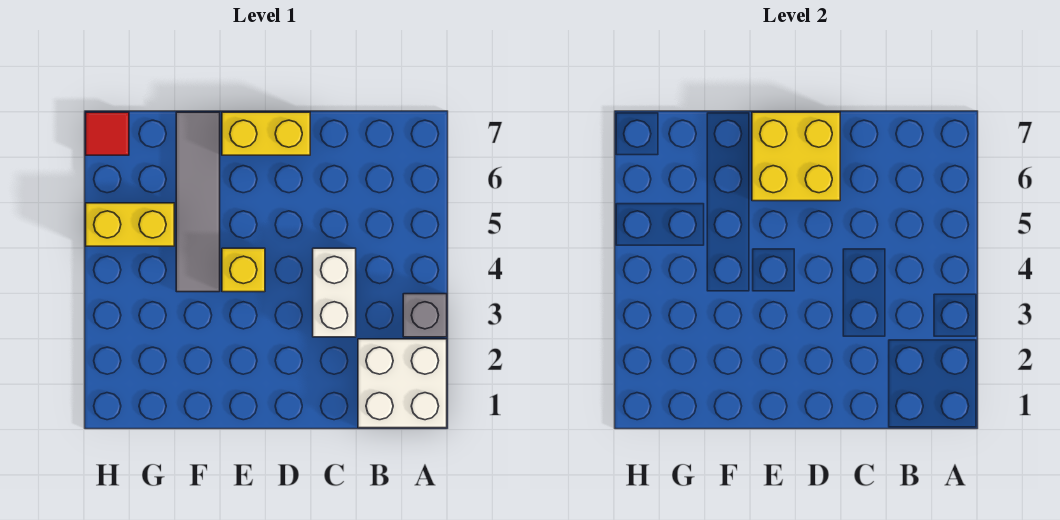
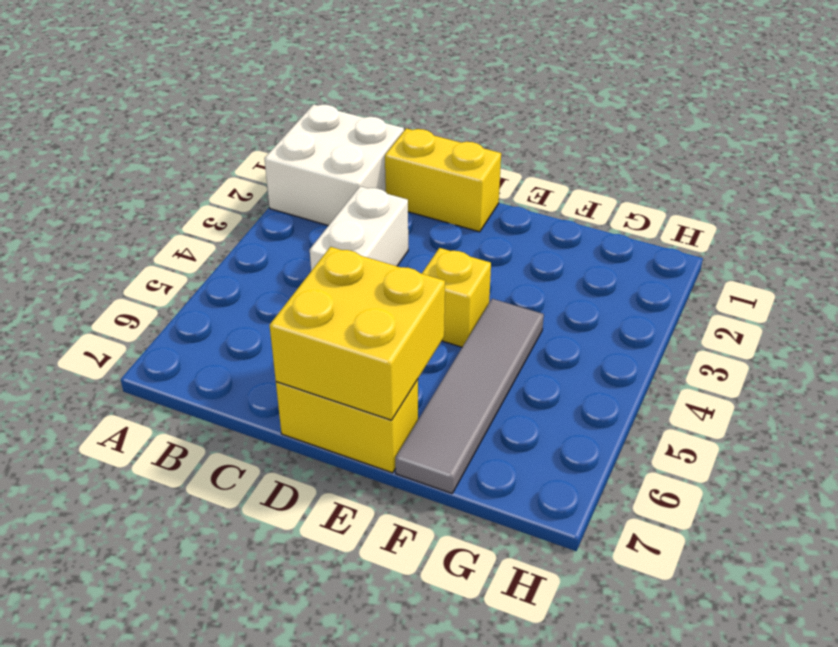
grey 1x1 brick [403,294,447,337] -> none
yellow 1x2 brick [86,203,174,246] -> yellow 1x2 brick moved to [385,128,501,232]
red 1x1 tile [86,112,129,155] -> none

